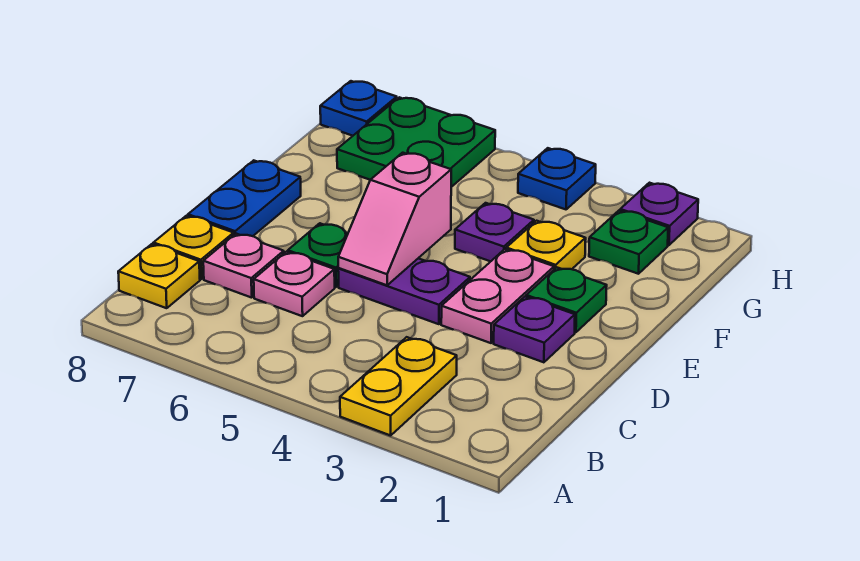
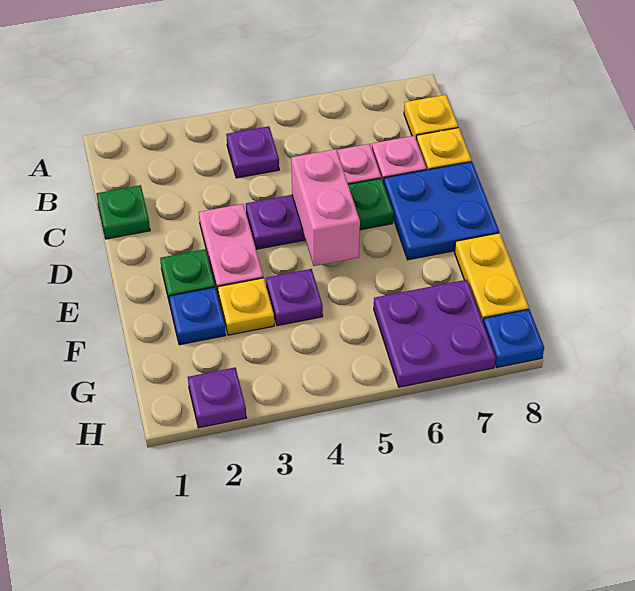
yellow 1x2 plate [340,337,457,436] -> yellow 1x2 plate moved to [455,233,529,321]
purple 1x1 plate [494,297,575,362] -> purple 1x1 plate moved to [226,126,279,178]
pink 1x2 slope [338,153,451,285] -> pink 1x2 brick [291,149,360,266]
blue 1x2 plate [188,160,301,236] -> blue 2x2 plate [384,162,499,260]
green 1x1 plate [589,211,668,274] -> green 1x1 plate moved to [96,185,150,239]
green 2x2 plate [337,97,495,187] -> purple 2x2 plate [374,280,496,387]
blue 1x1 plate [518,148,596,209] -> blue 1x1 plate moved to [169,287,226,345]

